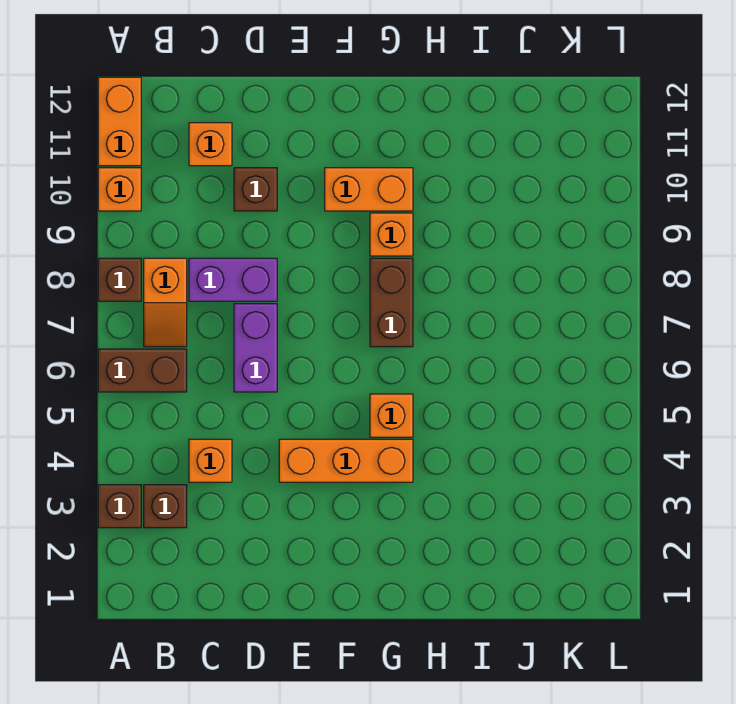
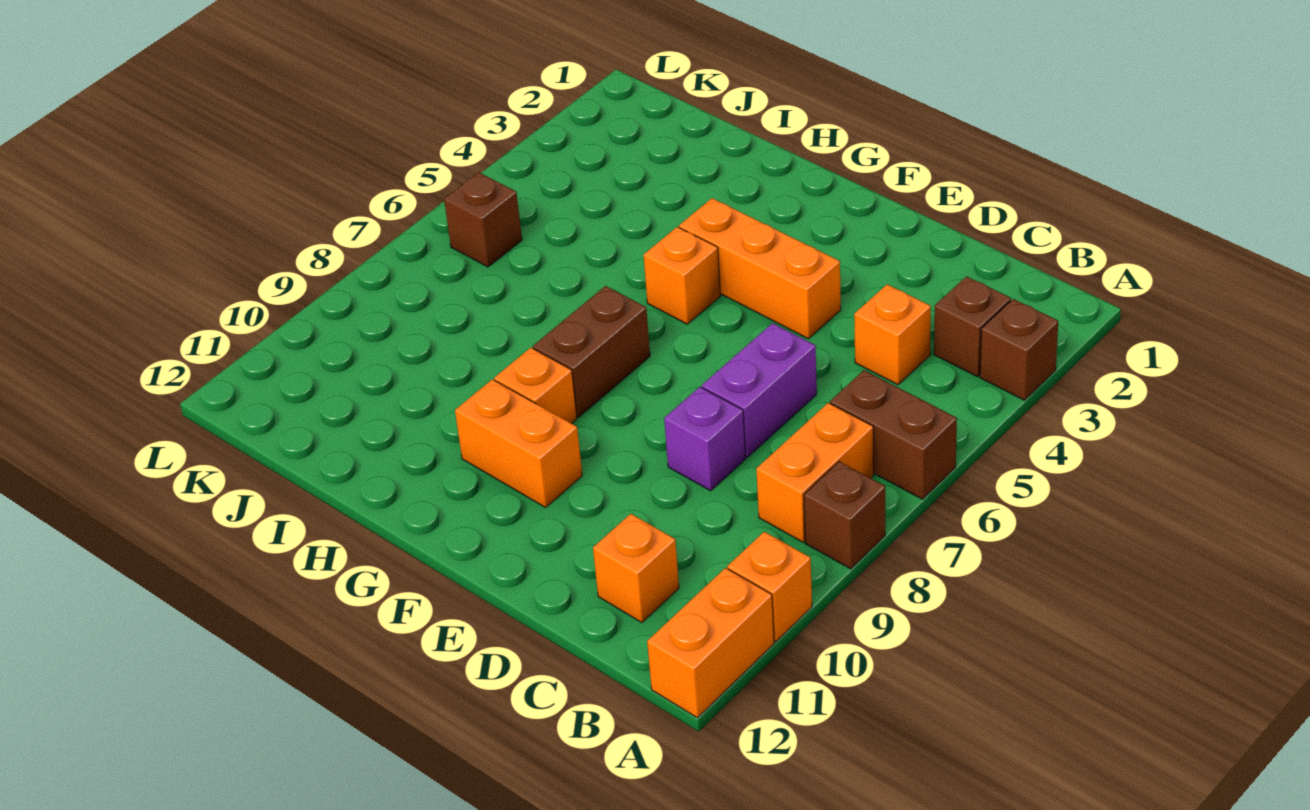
orange 1x2 slope [144,258,187,347] -> orange 1x2 brick [756,403,874,542]
purple 1x2 brick [189,258,277,301] -> purple 1x1 brick [664,387,746,491]
brown 1x1 brick [234,168,277,211] -> brown 1x1 brick moved to [444,172,522,267]

